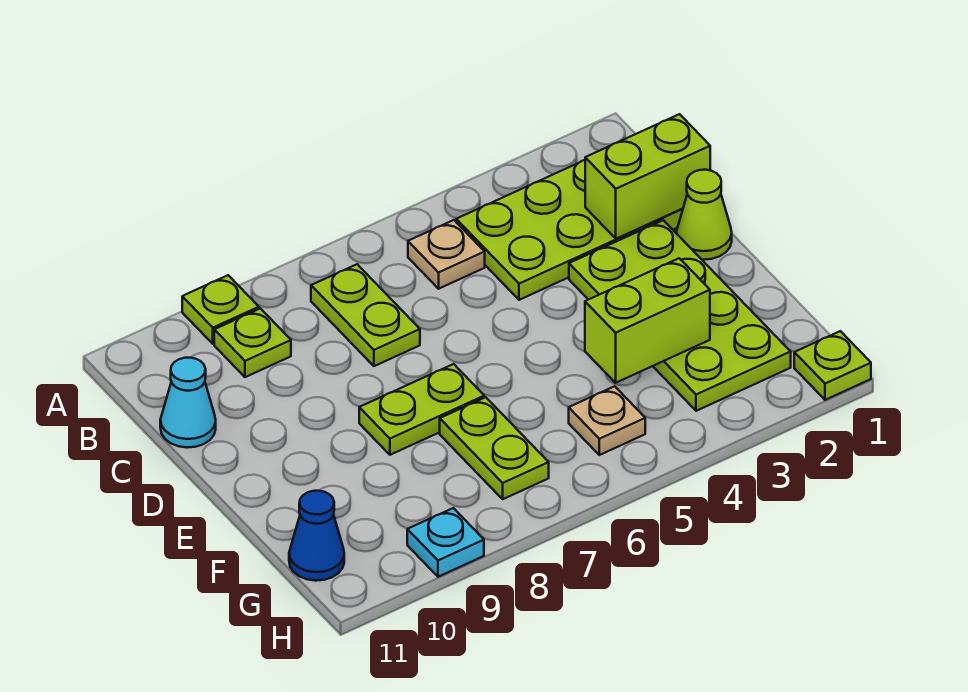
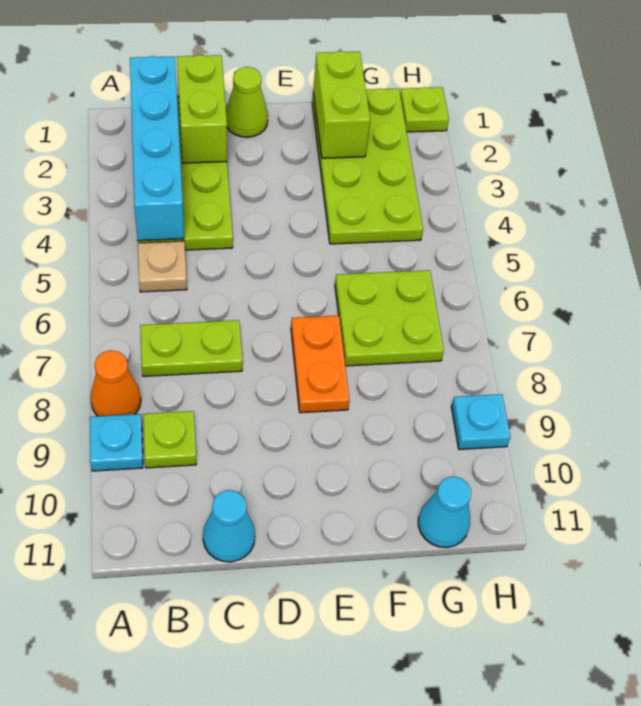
none -> orange 1x1 cone [91,350,141,416]
lime 1x1 plate [182,275,259,344] -> cyan 1x1 plate [90,414,143,471]
none -> cyan 1x4 brick [130,56,184,241]
lime 2x4 plate [569,220,791,411] -> lime 2x4 plate turned to [312,88,423,244]
lime 1x2 plate [359,364,484,455] -> orange 1x2 plate [291,316,349,413]
lime 1x2 brick [585,258,710,383] -> lime 1x2 brick moved to [313,51,370,158]
lime 1x2 plate [440,397,549,499] -> lime 2x2 plate [335,270,444,366]
tan 1x1 plate [569,386,645,455] -> none
blue 1x1 cone [289,491,344,581] -> cyan 1x1 cone [418,476,471,547]

